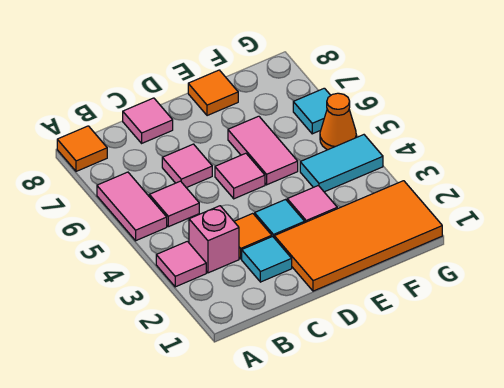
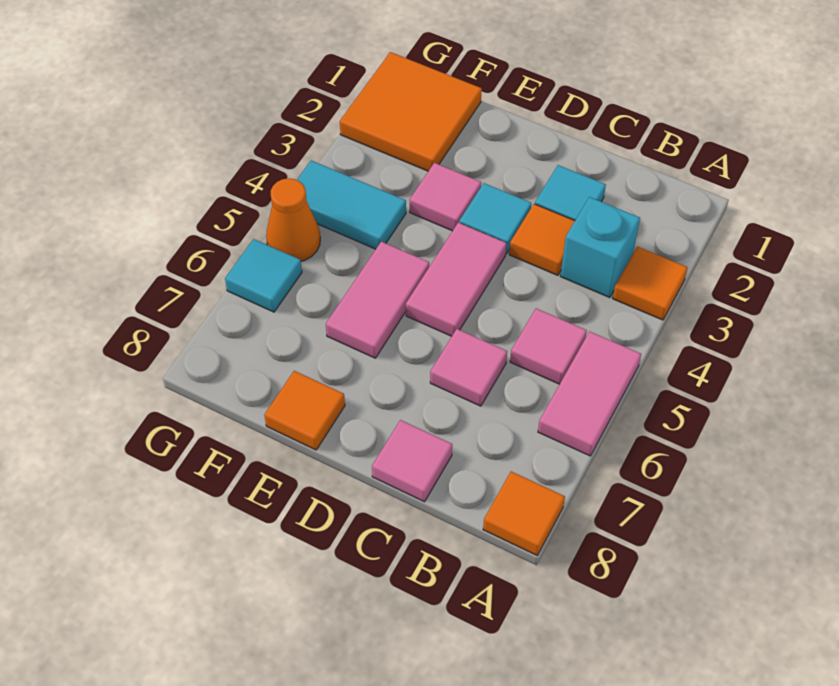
pink 1x1 tile [156,241,206,287] -> orange 1x1 tile [613,247,688,320]
pink 1x1 brick [189,206,239,273] -> cyan 1x1 brick [560,197,640,298]
orange 2x4 tile [274,181,442,291] -> orange 2x2 tile [340,52,482,171]
pink 1x1 tile [215,153,265,199] -> pink 1x2 tile [406,223,507,336]

